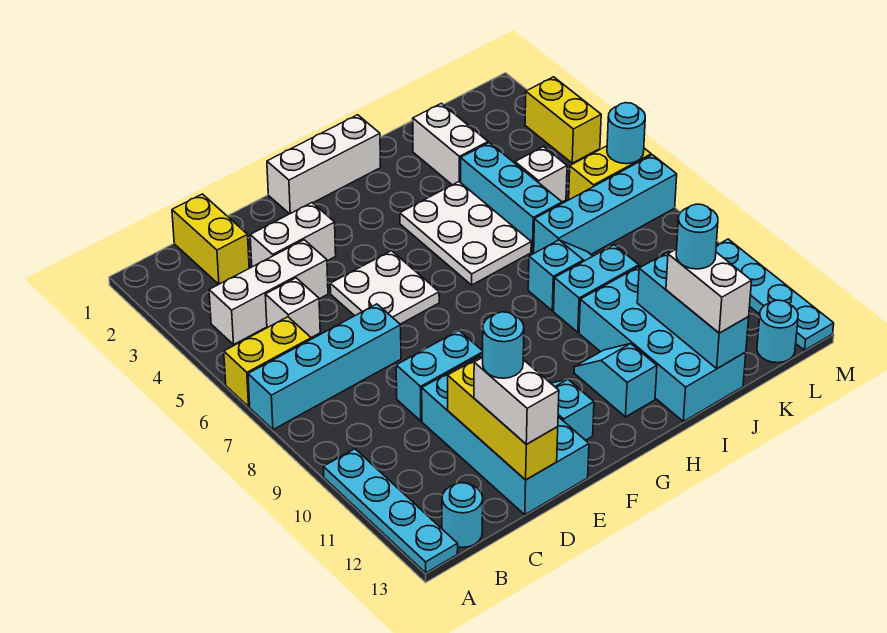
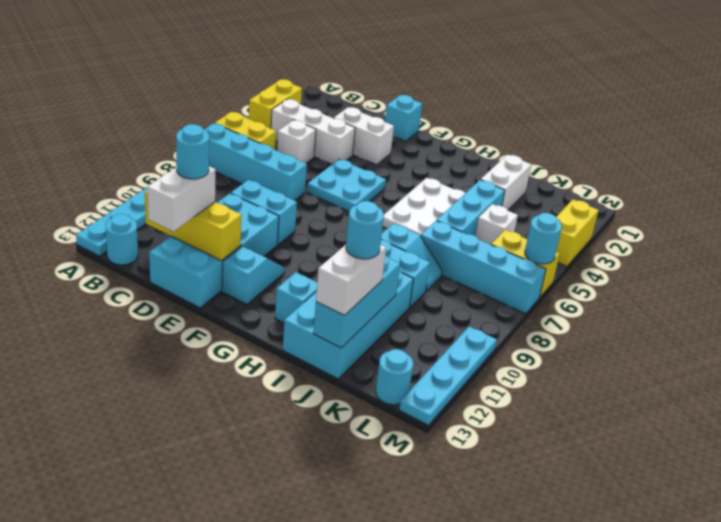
yellow 1x2 brick [172,194,249,284] -> yellow 1x2 brick moved to [249,79,302,128]
yellow 1x3 brick [448,358,558,480] -> yellow 1x3 brick turned to [145,190,241,261]
none -> cyan 1x1 brick [385,95,422,141]
white 2x2 plate [330,251,439,324] -> cyan 2x2 plate [307,159,386,211]
white 1x3 brick [267,115,381,214] -> none

